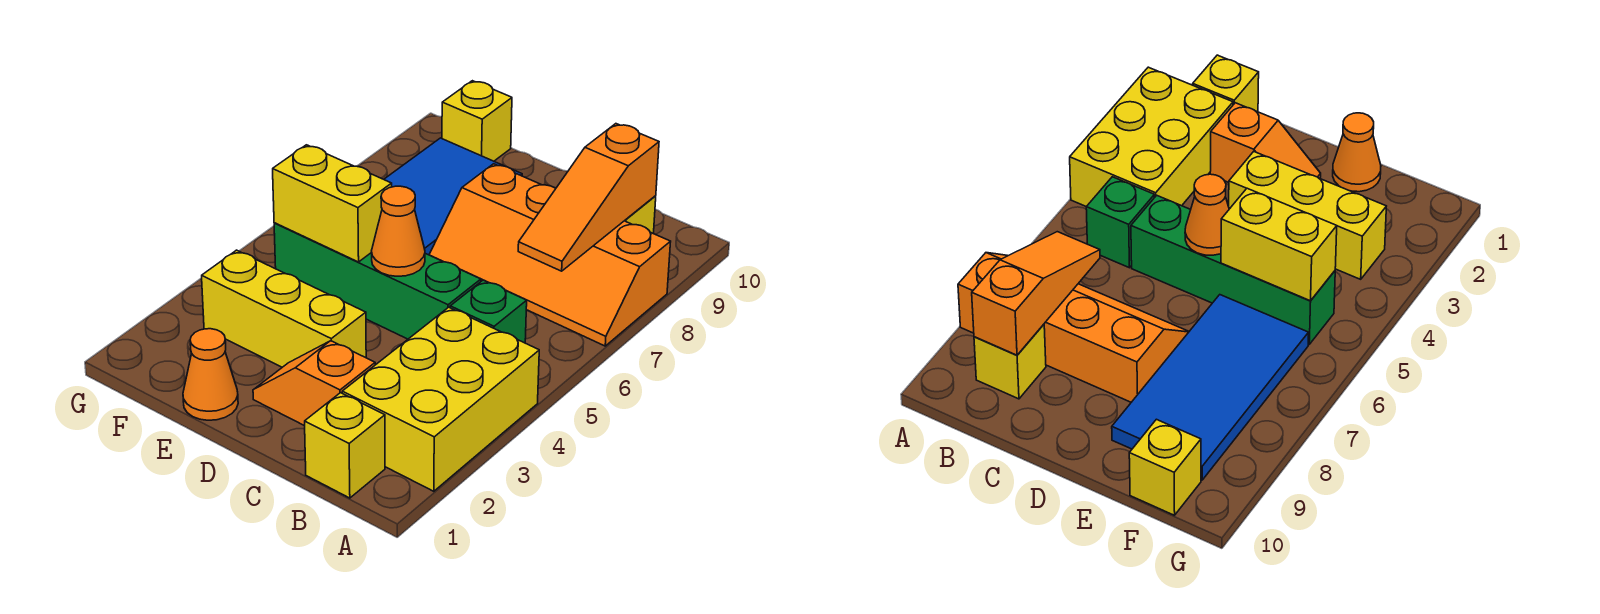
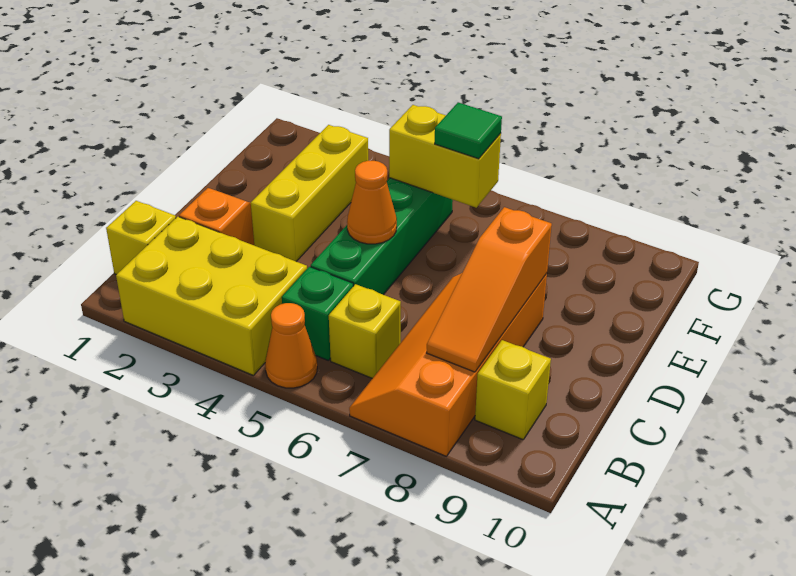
orange 1x3 slope [518,124,659,271] -> orange 1x3 slope turned to [427,207,552,372]
orange 1x1 cone [183,329,238,420] -> orange 1x1 cone moved to [265,303,317,388]
yellow 1x2 brick [273,145,392,262] -> yellow 1x2 brick turned to [389,105,501,208]
blue 2x4 tile [384,138,522,255] -> none
none -> green 1x1 tile [435,102,502,159]
yellow 1x1 brick [442,81,512,161] -> yellow 1x1 brick moved to [329,284,401,378]

